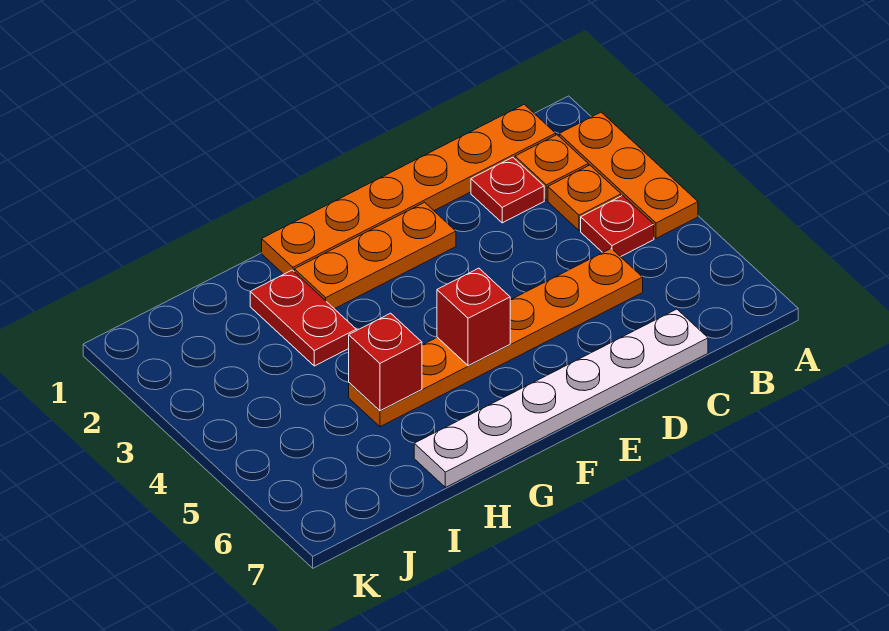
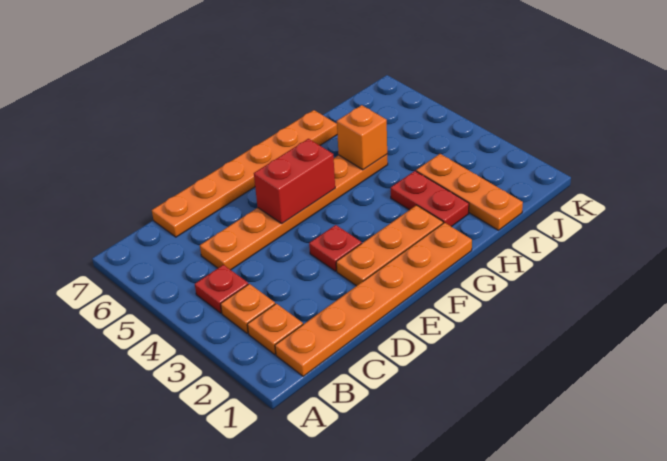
orange 1x3 plate [559,112,698,238] -> orange 1x3 plate moved to [416,154,523,230]
red 1x1 plate [471,157,544,223] -> red 1x1 plate moved to [309,225,362,271]
white 1x6 plate [414,309,708,487] -> orange 1x6 plate [152,110,337,237]
red 1x1 brick [437,268,510,366] -> red 1x2 brick [254,139,335,224]
red 1x1 brick [349,313,422,411] -> orange 1x1 brick [337,105,387,170]

